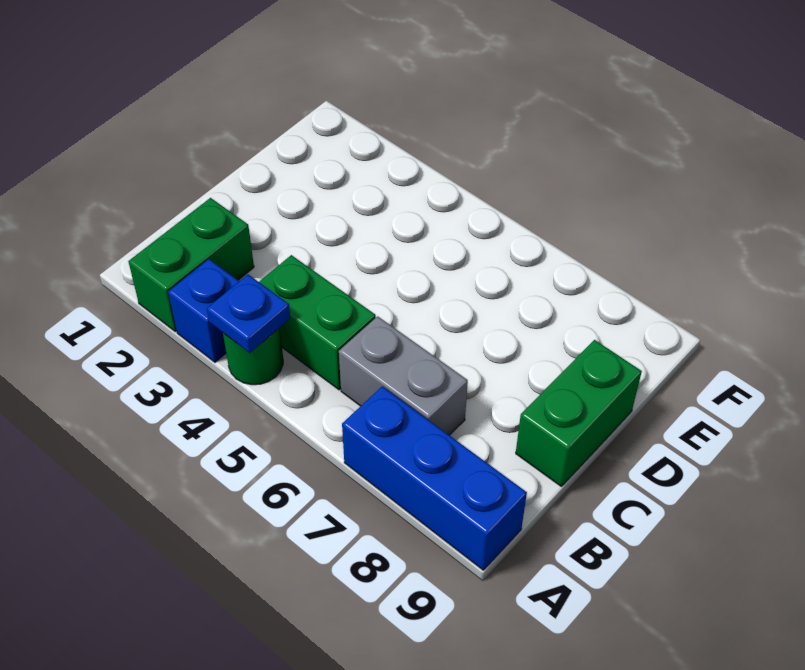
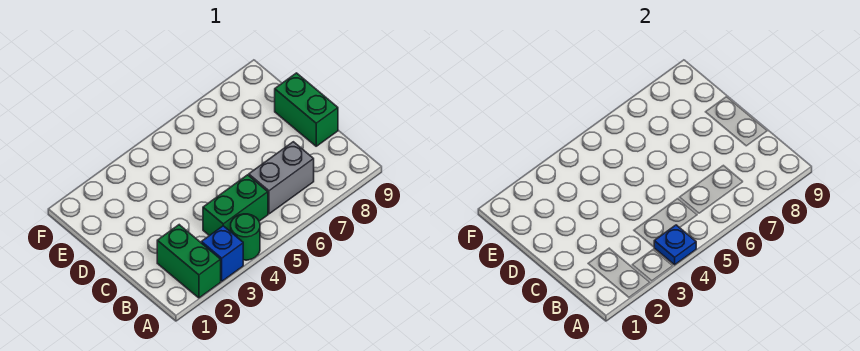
blue 1x3 brick [342,386,527,570] -> none

